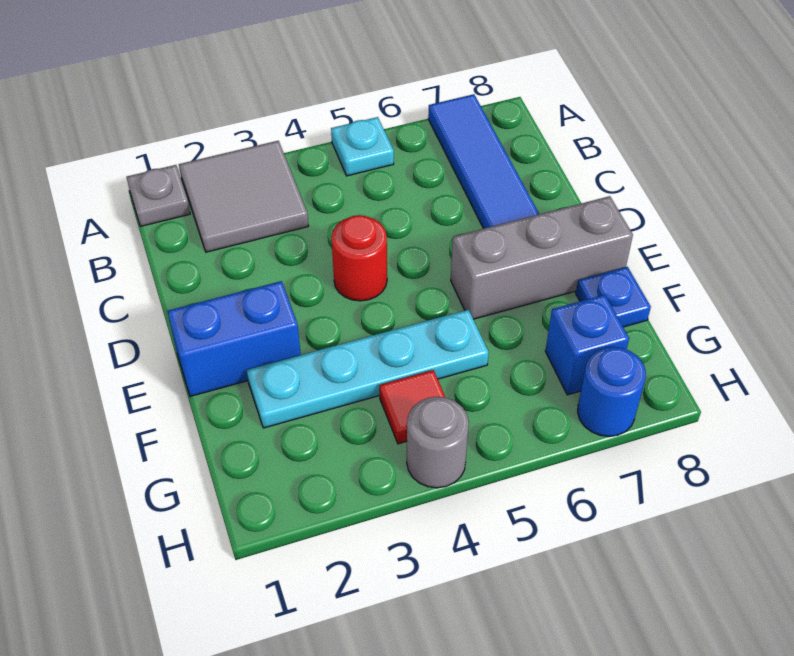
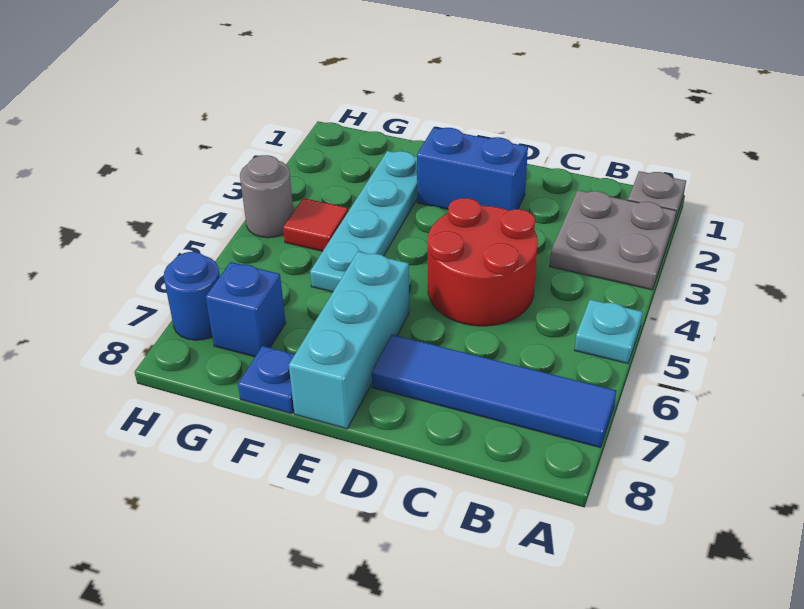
grey 2x2 tile [179,141,308,252] -> grey 2x2 plate [550,190,676,290]
red 1x1 round brick [331,215,387,301] -> red 2x2 round brick [428,198,538,326]
blue 1x2 brick [167,281,301,396] -> blue 1x2 brick turned to [417,128,528,210]
grey 1x3 brick [451,196,633,319] -> cyan 1x3 brick [289,251,409,429]

